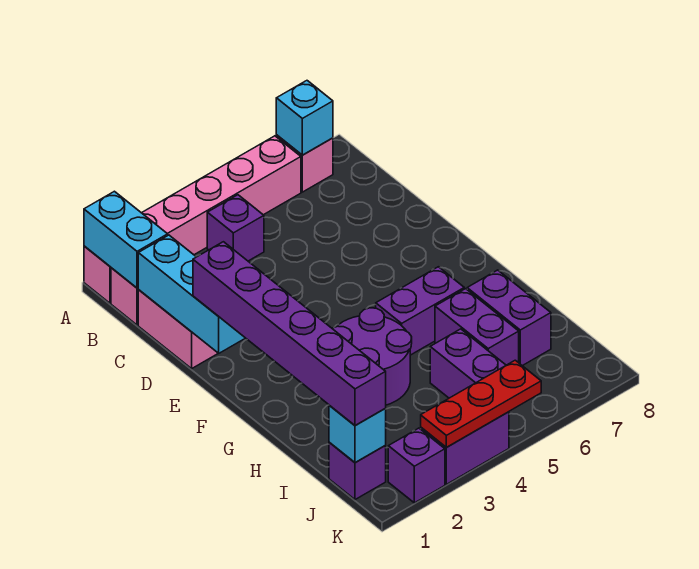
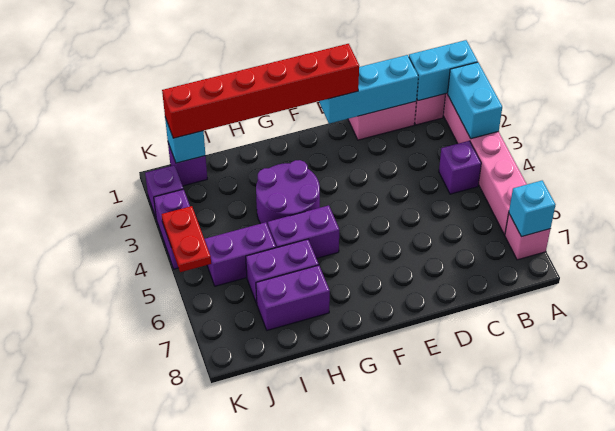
none -> cyan 1x2 brick [448,62,502,139]
purple 1x6 brick [193,242,386,426] -> red 1x6 brick [162,44,359,138]
purple 1x2 brick [376,267,464,355] -> purple 1x2 brick turned to [268,205,339,258]
red 1x3 plate [421,360,541,448] -> red 1x2 plate [161,206,211,272]

